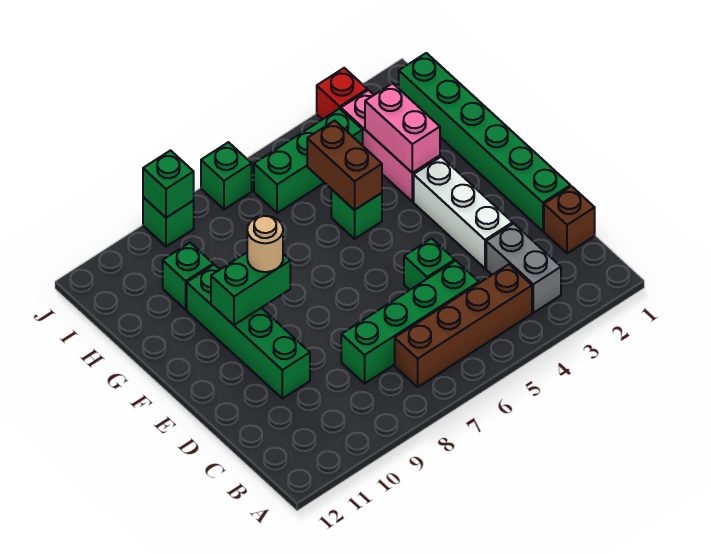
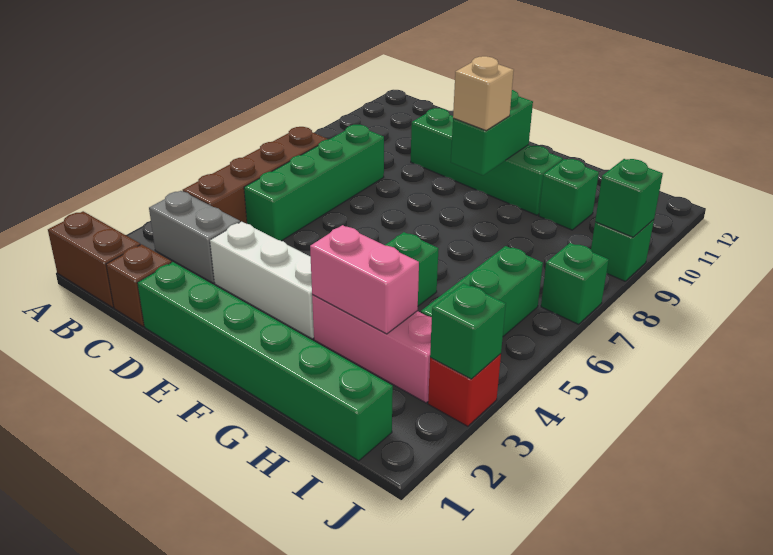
green 1x1 brick [404,238,455,290] -> green 1x1 brick moved to [430,283,506,379]
tan 1x1 round brick [247,216,283,272] -> tan 1x1 brick [453,56,514,130]
brown 1x2 brick [307,121,382,210] -> brown 1x2 brick moved to [48,211,140,308]

